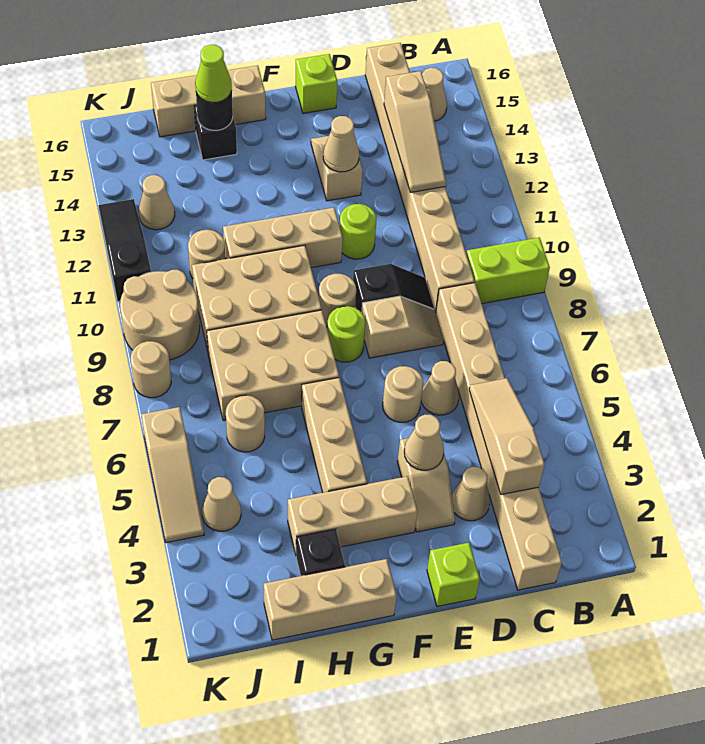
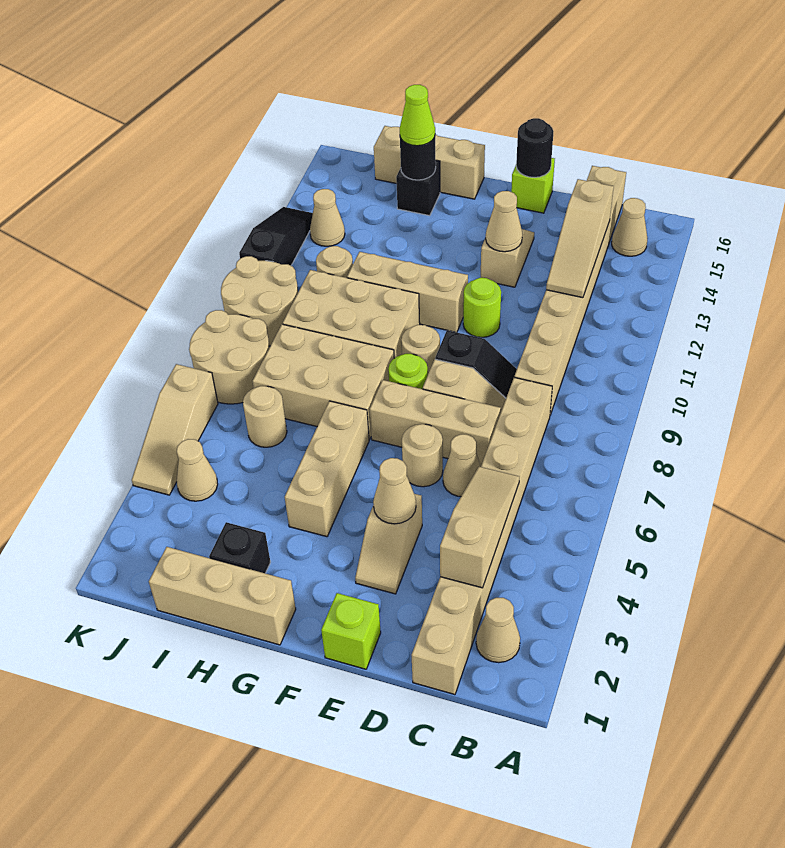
lime 1x2 brick [466,237,550,304] -> none
tan 1x1 cone [452,467,490,521] -> tan 1x1 cone moved to [476,598,520,663]
none -> black 1x1 round brick [516,118,554,177]
tan 1x3 brick [288,476,418,554] -> tan 1x3 brick moved to [370,380,501,466]
tan 1x1 round brick [131,341,171,398] -> tan 2x2 round brick [189,310,270,404]

